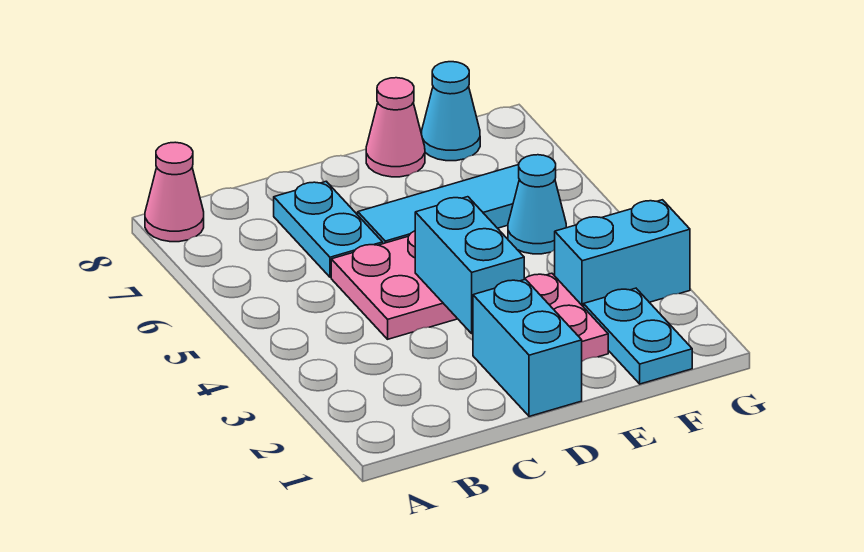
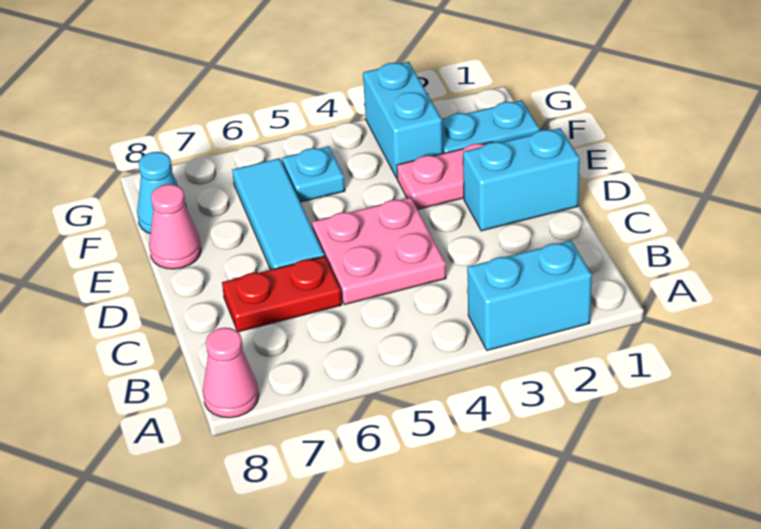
cyan 1x2 plate [274,181,383,277] -> red 1x2 plate [222,256,342,332]
cyan 1x2 brick [415,197,524,334] -> cyan 1x2 brick moved to [467,240,592,351]
cyan 1x1 cone [508,155,566,254] -> cyan 1x1 plate [282,146,345,202]

